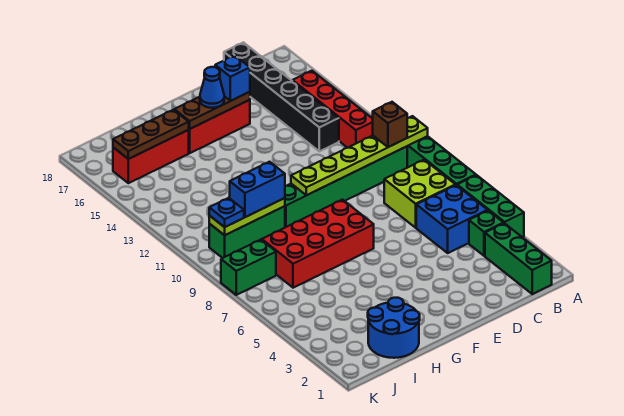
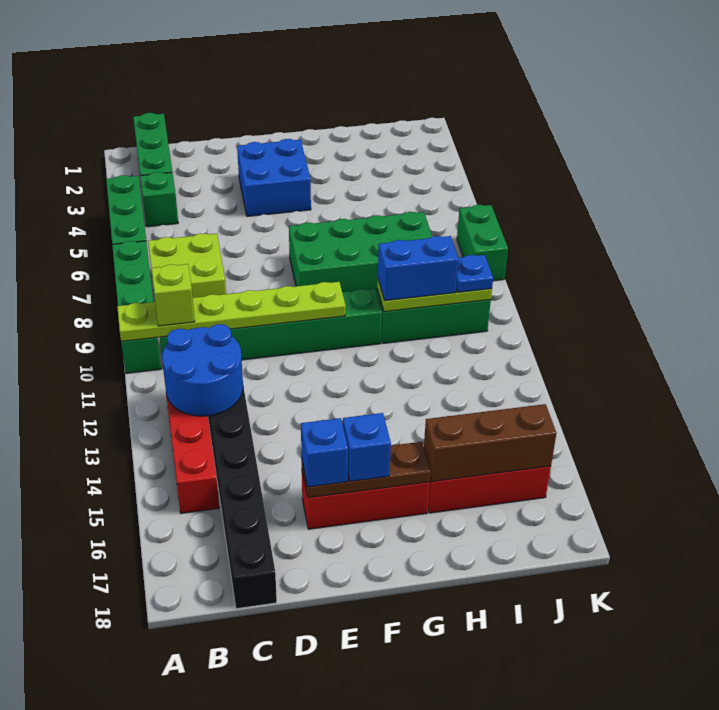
blue 2x2 brick [416,185,488,253] -> blue 2x2 brick moved to [237,139,311,216]
brown 1x1 brick [373,102,407,147] -> lime 1x1 brick [151,264,195,326]
red 2x4 brick [262,200,374,288] -> green 2x4 brick [289,212,432,292]
blue 1x1 cone [200,67,224,108] -> blue 1x1 brick [343,413,391,481]
blue 2x2 round brick [368,298,420,358] -> blue 2x2 round brick moved to [162,324,243,416]
brown 1x3 plate [113,110,189,159] -> brown 1x3 brick [424,404,556,482]
green 1x2 brick [221,240,276,295] -> green 1x2 brick turned to [457,205,508,281]

